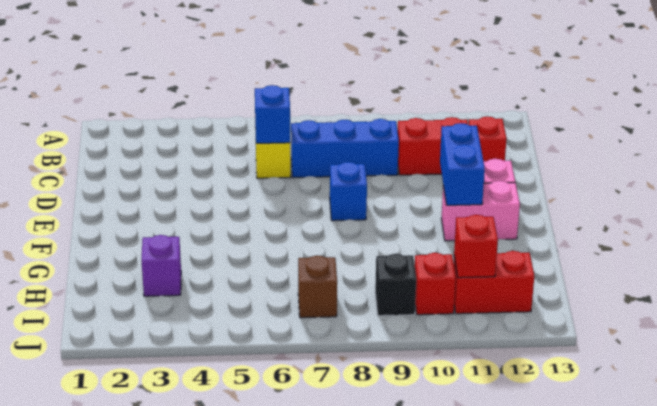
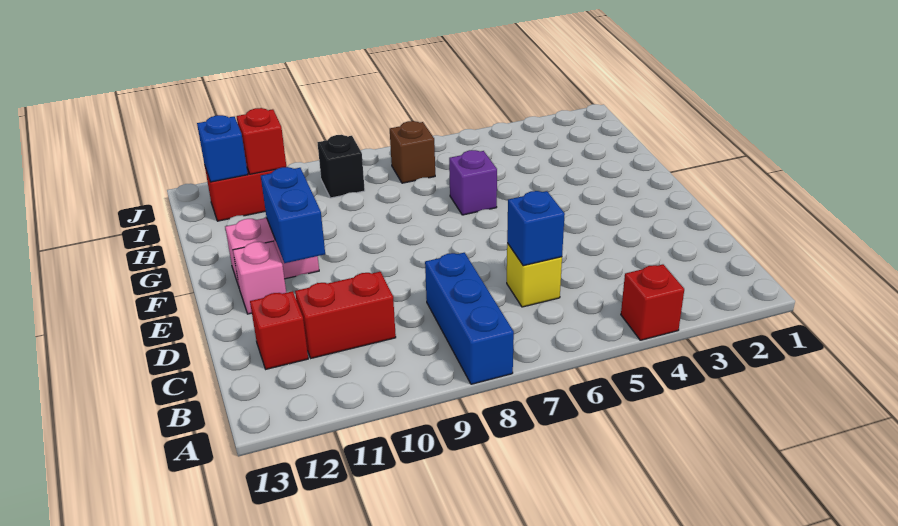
blue 1x3 brick [291,119,399,178] -> blue 1x3 brick turned to [425,253,514,384]
blue 1x1 brick [330,162,367,221] -> blue 1x1 brick moved to [197,115,248,182]
purple 1x1 brick [142,235,181,296] -> purple 1x1 brick moved to [449,150,497,215]
red 1x1 brick [415,253,456,315] -> red 1x1 brick moved to [621,264,684,340]

